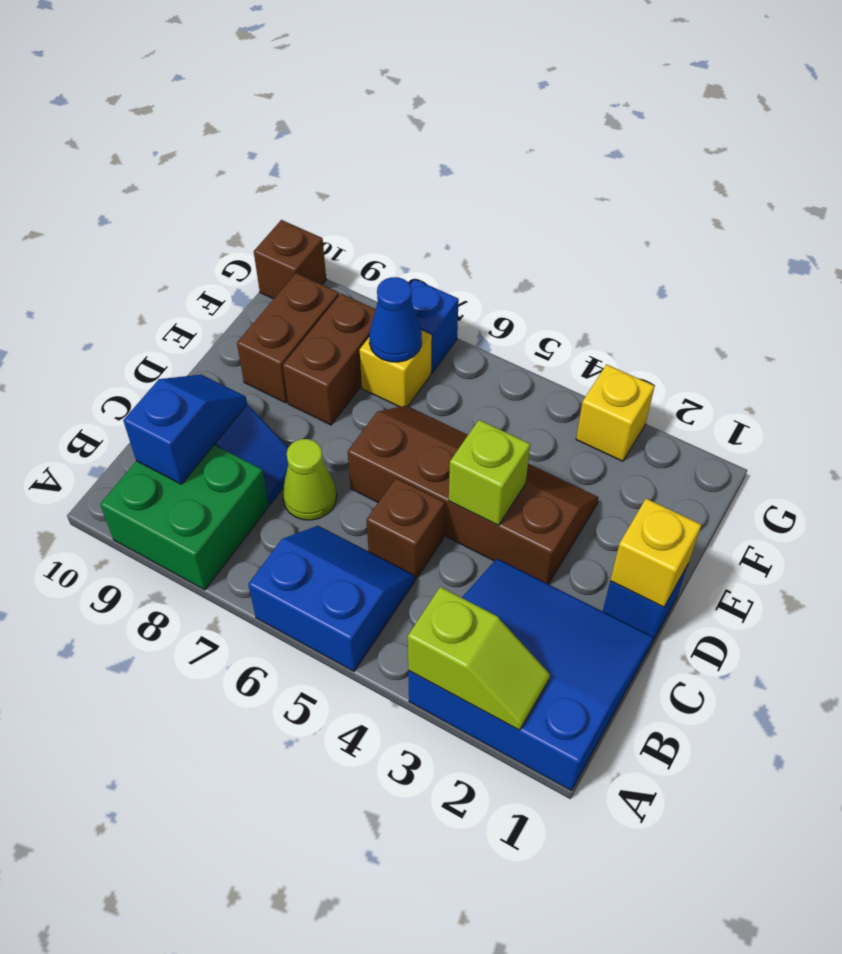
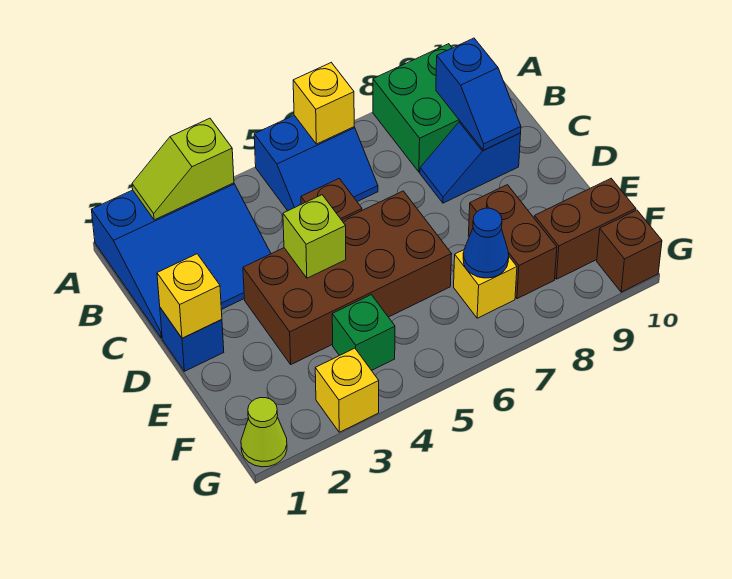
none -> yellow 1x1 brick [293,63,354,144]
lime 1x1 cone [282,439,337,520] -> lime 1x1 cone moved to [241,398,287,467]
brown 2x4 slope [348,406,599,584] -> brown 2x4 brick [243,191,452,364]
brown 1x2 brick [237,273,339,403] -> brown 1x2 brick turned to [534,179,636,279]
none -> green 1x1 brick [332,295,395,370]
blue 1x1 brick [410,279,459,372] -> none

